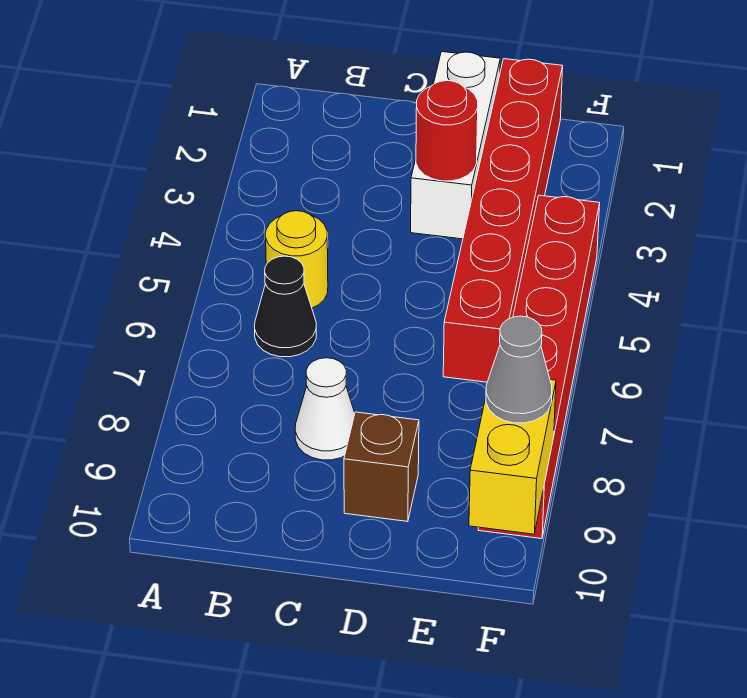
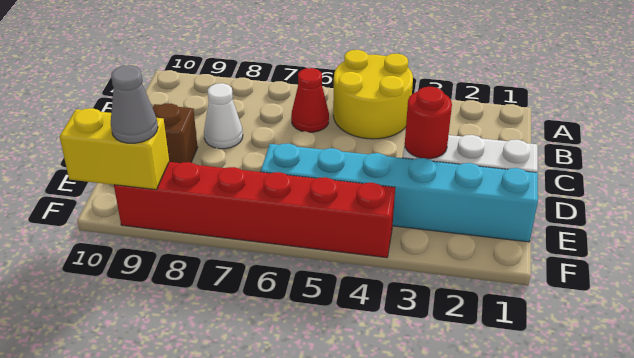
yellow 1x1 round brick [266,211,328,308] -> yellow 2x2 round brick [333,50,413,139]
black 1x1 cone [255,256,316,357] -> red 1x1 cone [291,68,329,132]
red 1x6 brick [443,59,563,382] -> cyan 1x6 brick [261,143,538,242]

